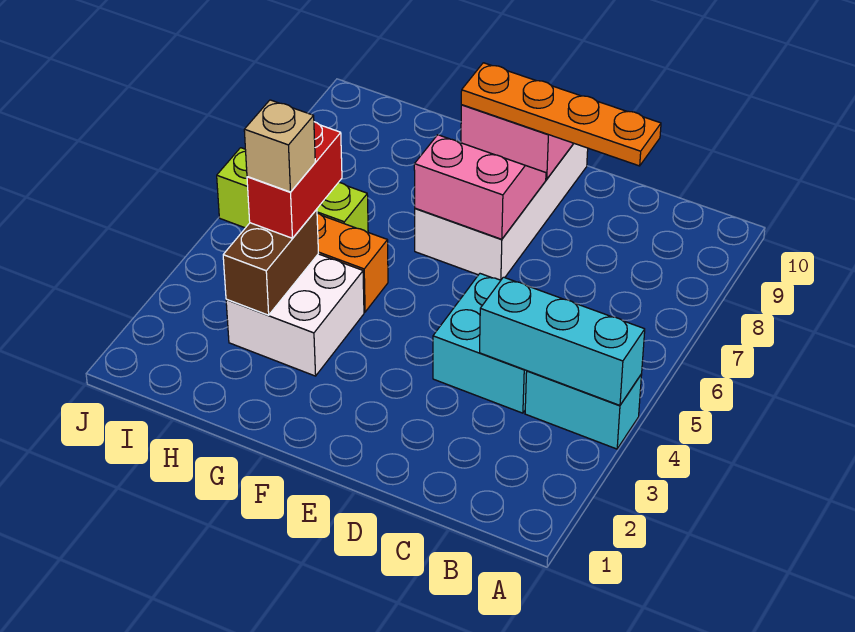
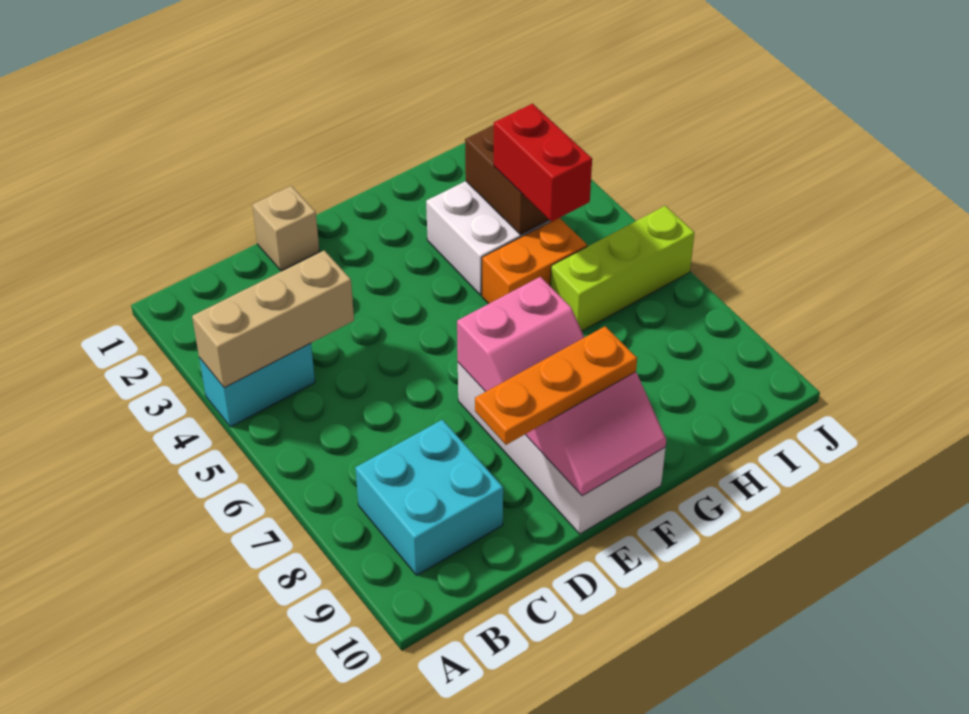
cyan 1x3 brick [480,277,645,405] -> tan 1x3 brick [192,250,354,388]
cyan 2x2 brick [433,274,527,413] -> cyan 2x2 brick moved to [355,420,503,575]
orange 1x4 plate [461,63,661,166] -> orange 1x3 plate [475,326,637,445]
tan 1x1 brick [244,100,315,192] -> tan 1x1 brick moved to [252,186,319,271]

